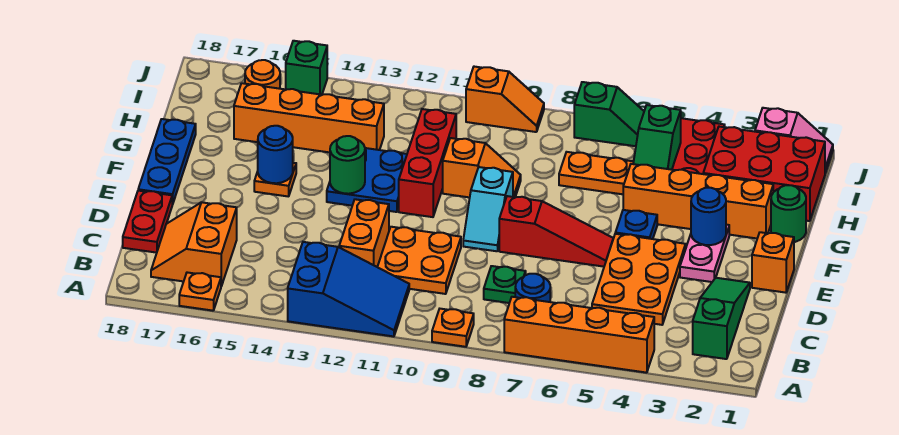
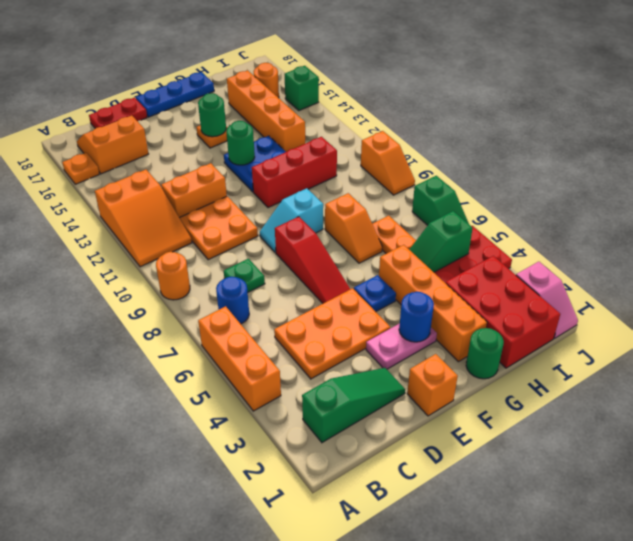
orange 1x4 brick [504,297,654,373] -> orange 1x3 brick [198,306,281,411]
orange 1x1 plate [432,309,474,347] -> orange 1x1 round brick [156,252,190,300]
blue 2x3 slope [288,242,409,336] -> orange 2x3 slope [95,170,192,267]
blue 1x1 round brick [258,126,293,183] -> green 1x1 round brick [198,93,226,137]
orange 1x2 slope [443,138,521,197] -> orange 1x2 slope moved to [325,193,382,263]

